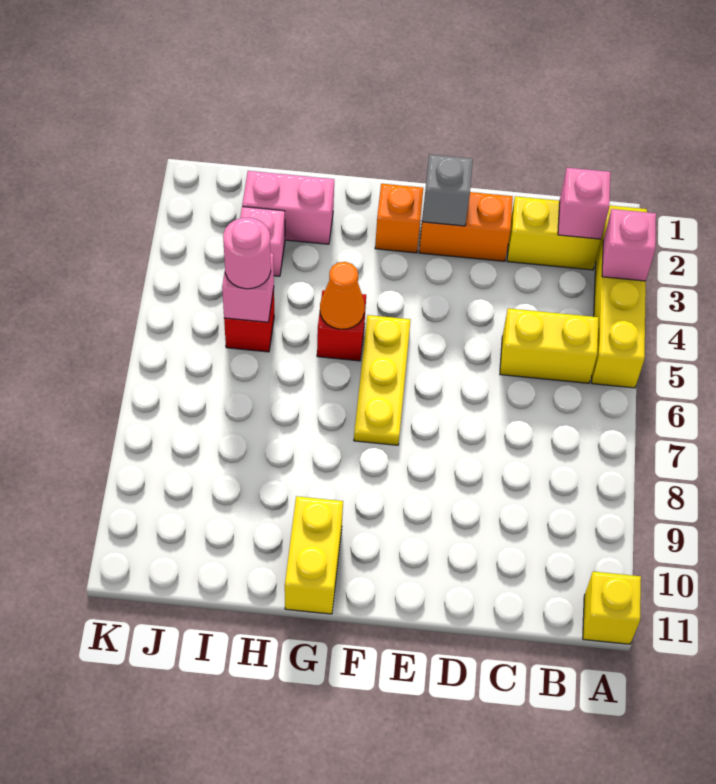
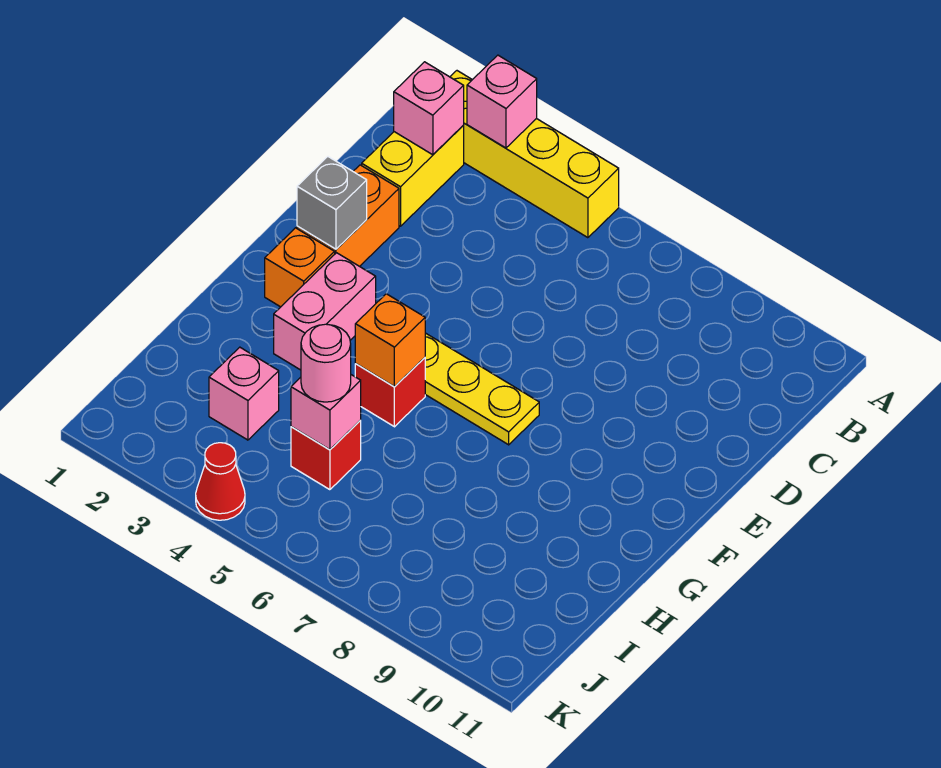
yellow 1x1 brick [583,572,641,644] -> none
yellow 1x2 brick [500,308,598,383] -> none
orange 1x1 cone [320,262,365,329] -> orange 1x1 brick [355,294,425,387]
yellow 1x2 brick [285,496,343,614] -> none
pink 1x2 brick [242,171,334,244] -> pink 1x2 brick moved to [274,253,376,370]
none -> red 1x1 cone [196,443,245,520]

